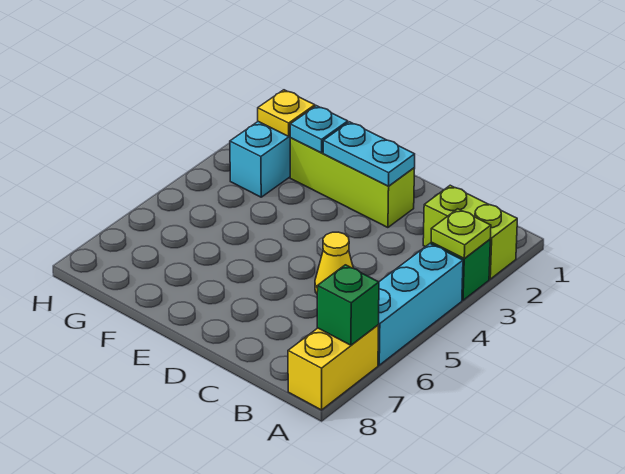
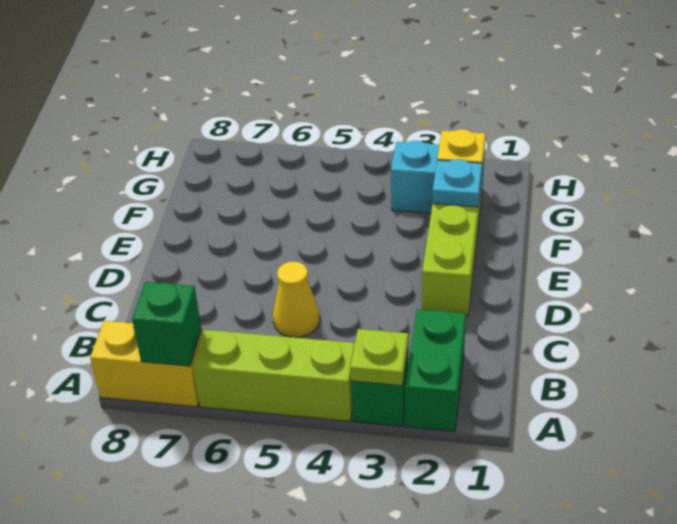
lime 1x2 brick [423,185,517,279] -> green 1x2 brick [405,309,466,431]
cyan 1x3 brick [378,244,463,365] -> lime 1x3 brick [193,330,355,421]
cyan 1x2 plate [323,122,415,186] -> none

